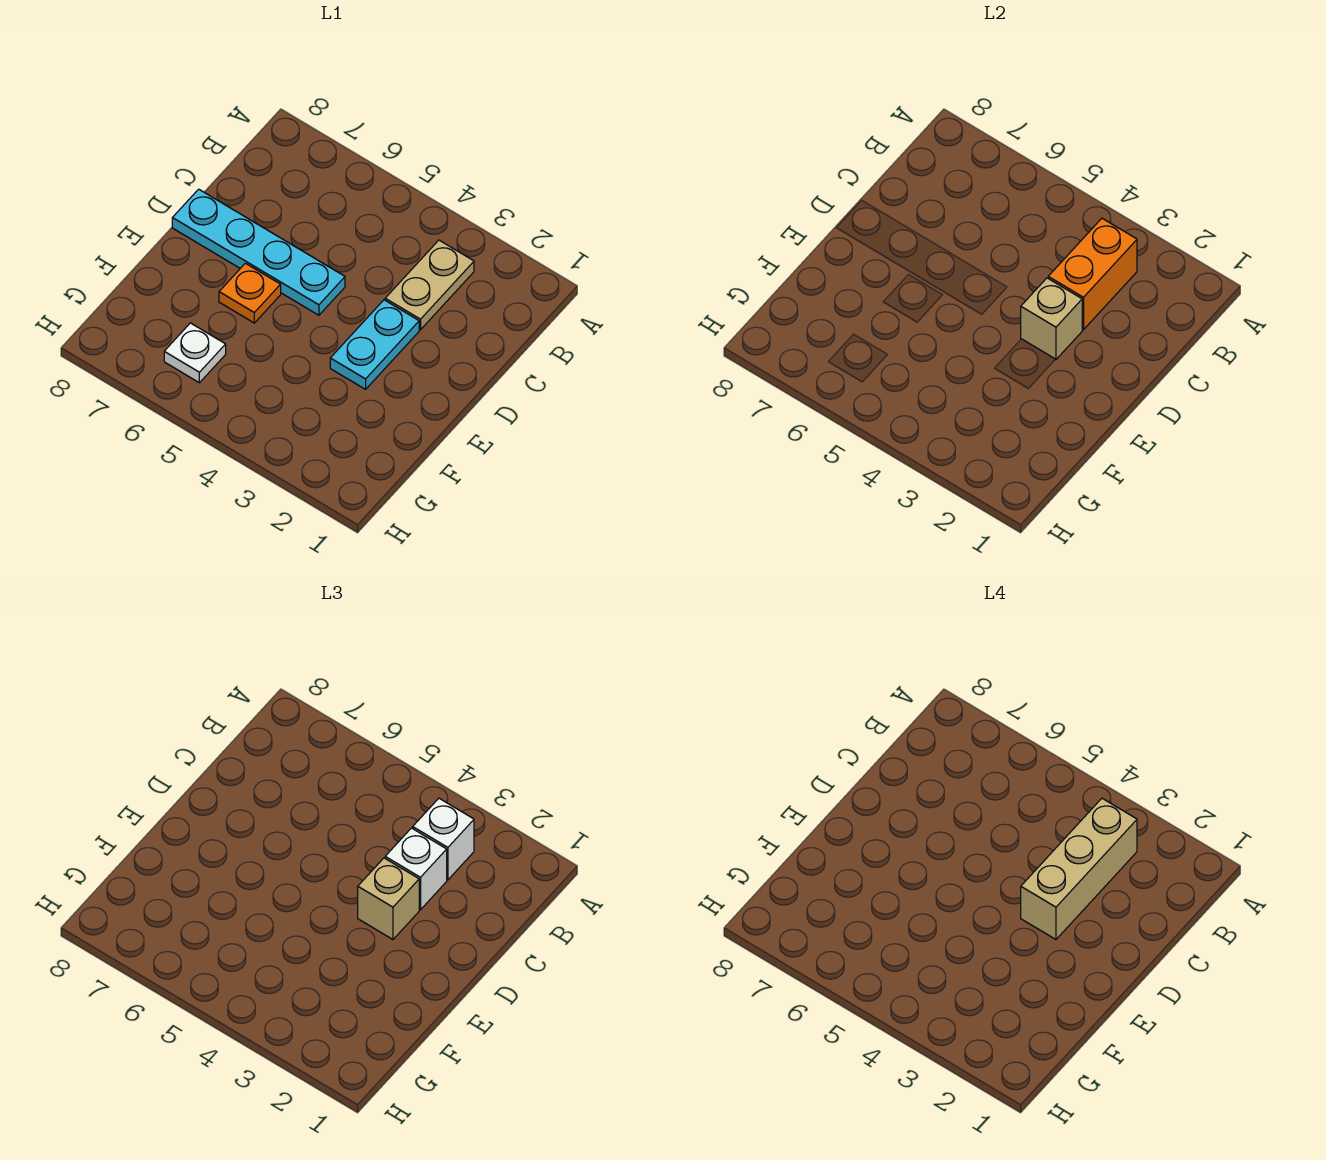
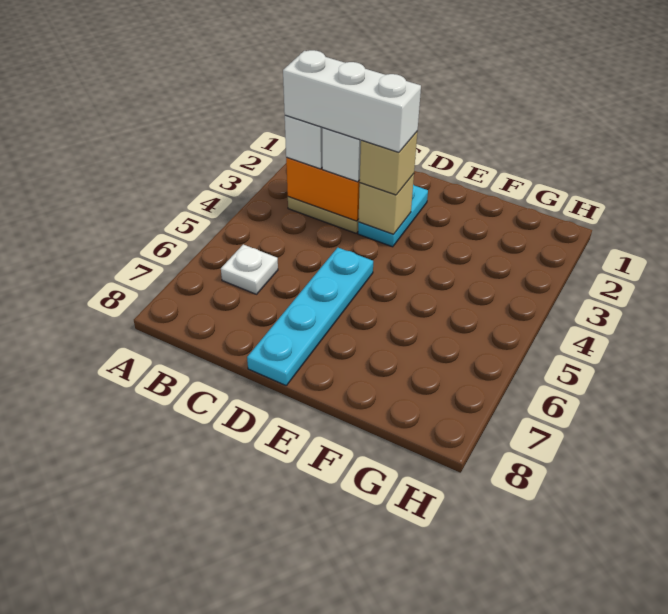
tan 1x3 brick [1021,798,1137,939] -> white 1x3 brick [283,50,421,152]
cyan 1x2 plate [330,300,419,389] -> cyan 1x2 plate turned to [358,185,428,247]
orange 1x1 plate [219,263,281,323] -> none
white 1x1 plate [164,323,226,383] -> white 1x1 plate moved to [221,244,278,294]

